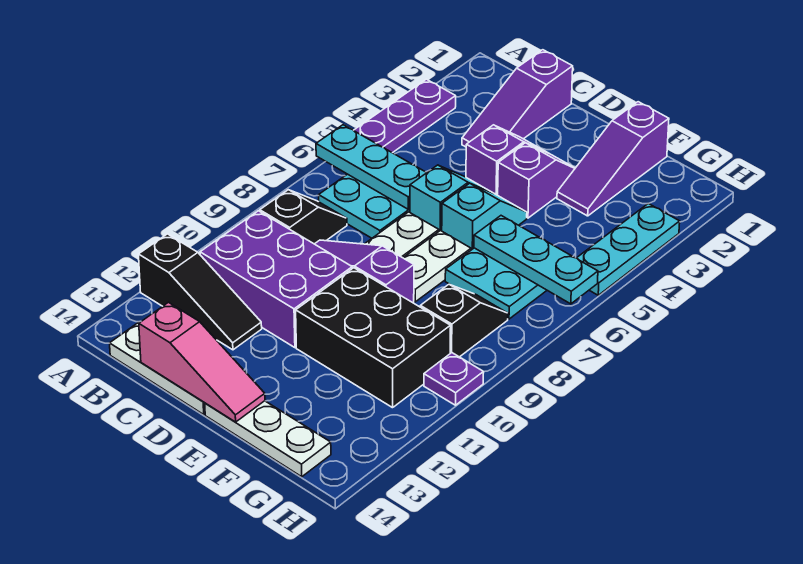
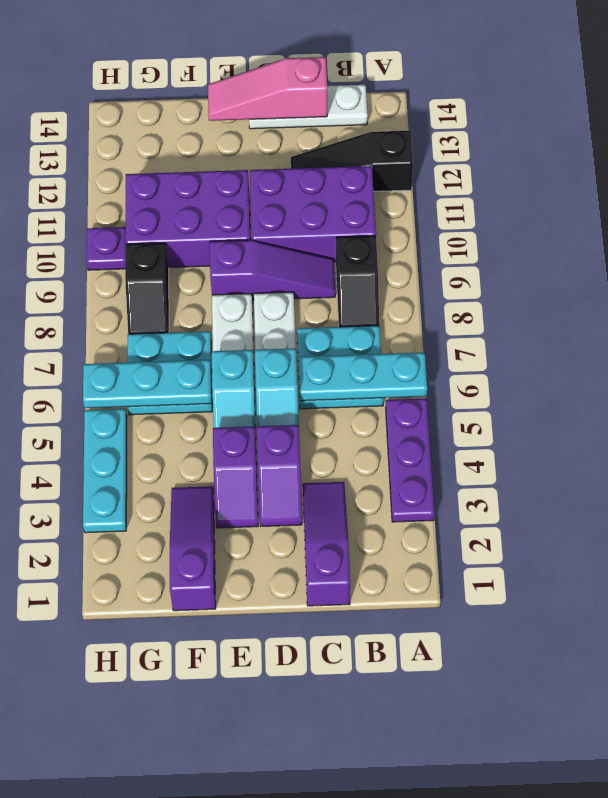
black 2x3 brick [296,268,451,408] -> purple 2x3 brick [125,170,251,268]
white 1x3 plate [205,401,331,477] -> none

